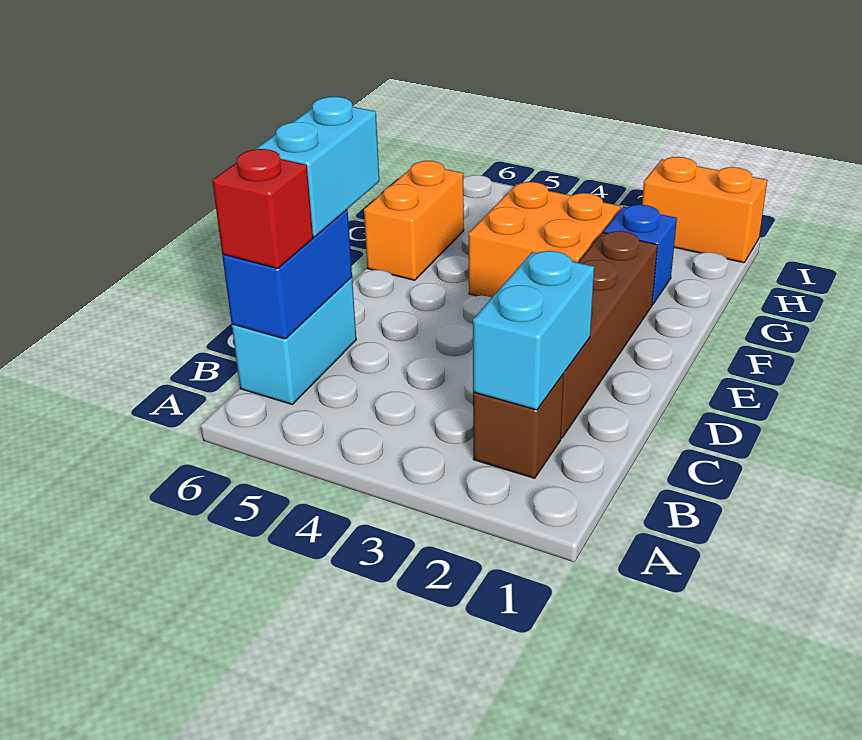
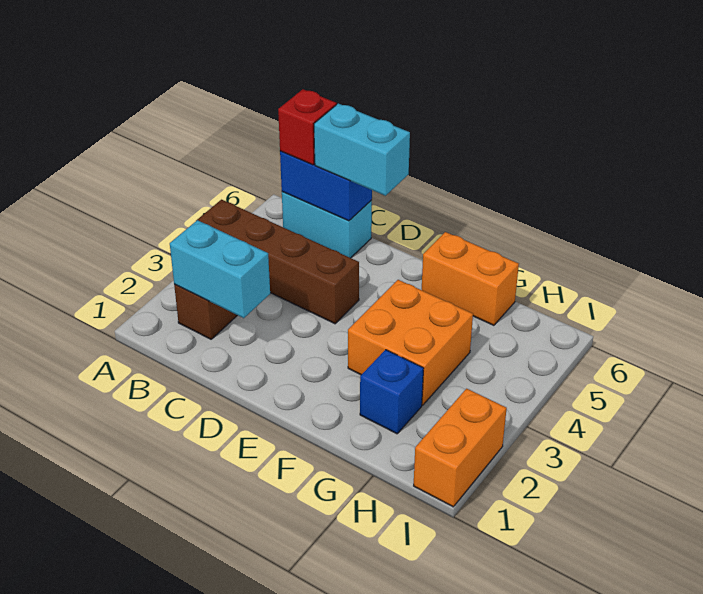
brown 1x4 brick [561,231,657,438] -> brown 1x4 brick moved to [196,200,359,324]

